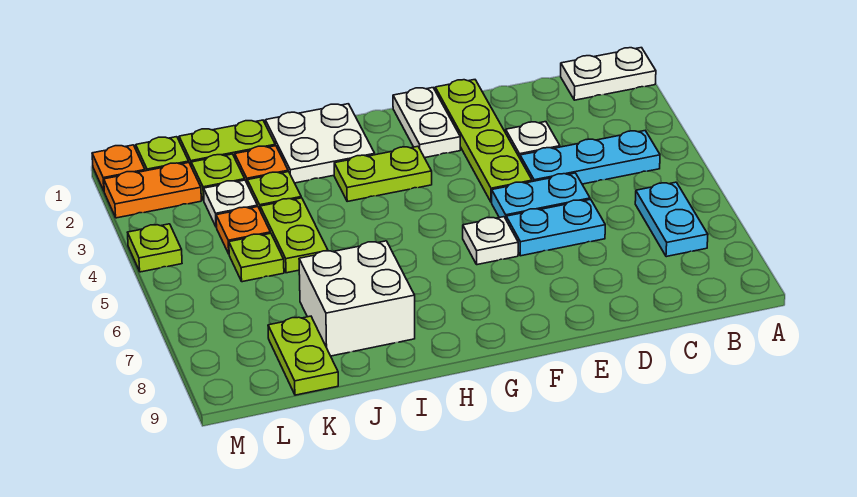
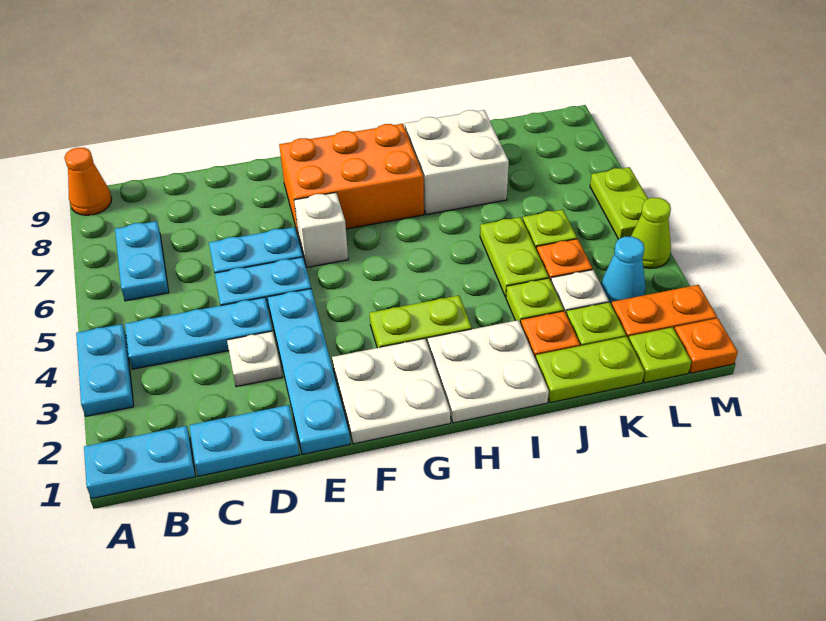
white 1x2 plate [561,48,656,100] -> cyan 1x2 plate [84,426,195,499]
none -> cyan 1x2 plate [76,324,134,416]
none -> orange 1x1 cone [64,148,112,215]
none -> cyan 1x2 plate [189,405,300,476]
lime 1x4 plate [435,80,532,202] -> cyan 1x4 plate [268,289,350,455]
white 1x2 plate [393,88,460,158] -> white 2x2 plate [332,339,451,444]
white 1x1 plate [463,217,518,265] -> white 1x1 brick [294,193,348,267]
none -> orange 2x3 brick [279,124,424,237]
lime 1x2 plate [268,316,338,395] -> lime 1x2 plate moved to [590,167,648,239]
none -> cyan 1x1 cone [601,237,646,305]
lime 1x1 plate [127,224,182,272] -> lime 1x1 cone [631,198,671,268]

